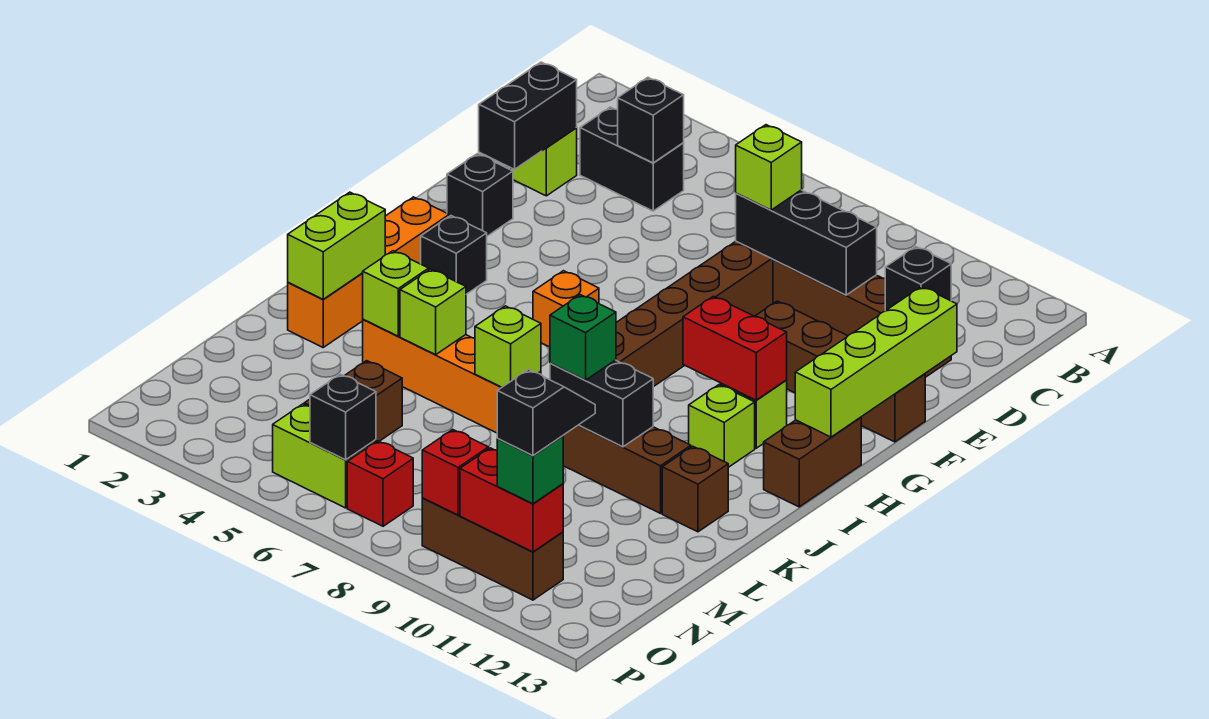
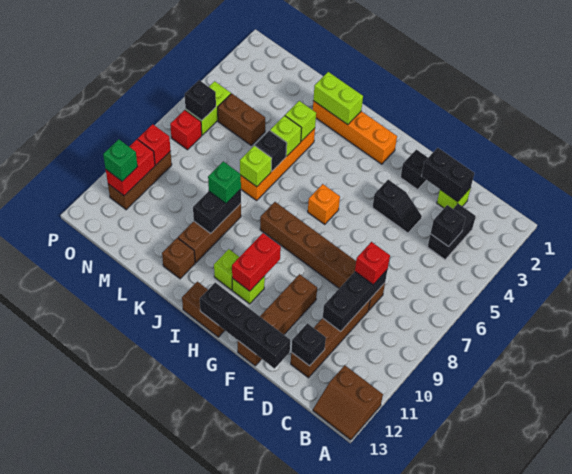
none -> brown 2x2 slope [313,365,383,440]
lime 1x1 brick [736,125,802,210] -> red 1x1 brick [355,242,390,285]
lime 1x4 brick [795,287,957,437] -> black 1x4 brick [200,283,290,368]
black 1x1 brick [421,216,487,294] -> black 1x1 brick moved to [255,131,287,171]
black 1x2 slope [497,370,595,456] -> black 1x2 slope moved to [373,180,422,233]

